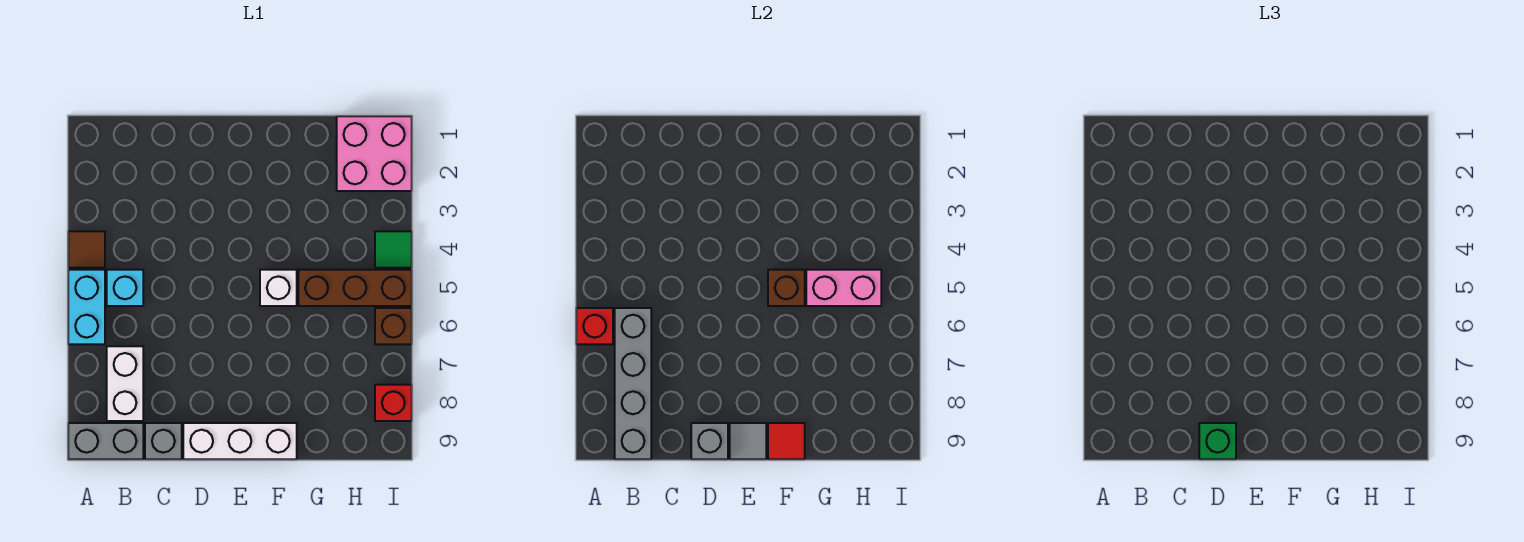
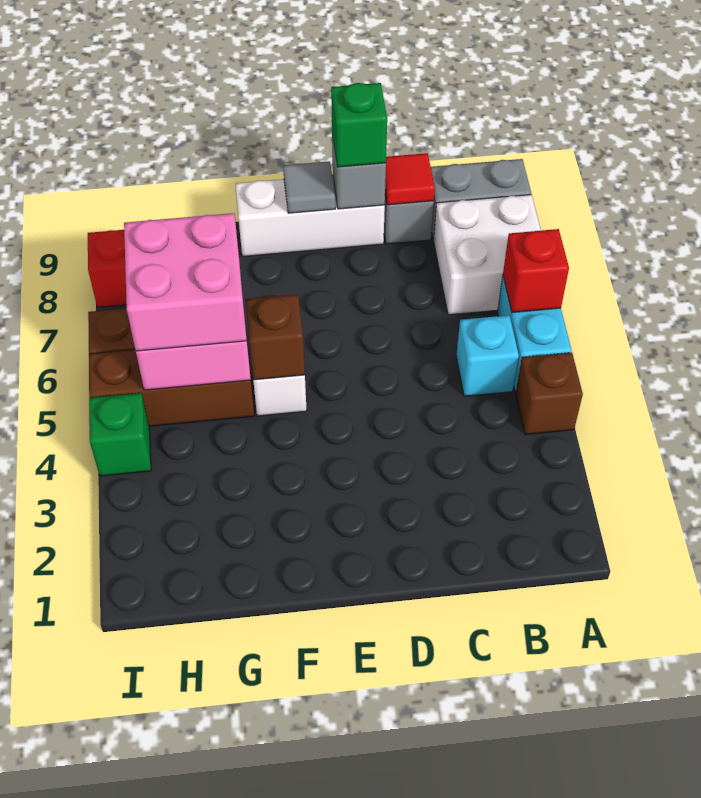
brown 1x1 tile [68,231,105,268] -> brown 1x1 brick [516,352,583,435]
grey 1x4 brick [615,308,651,459] -> none
white 1x2 brick [107,346,143,421] -> white 2x2 brick [433,195,541,315]
red 1x1 tile [768,423,805,459] -> red 1x1 tile moved to [385,153,435,205]
pink 2x2 brick [337,116,412,191] -> pink 2x2 brick moved to [124,213,247,351]
green 1x1 tile [375,231,412,268] -> green 1x1 brick [89,393,151,476]

